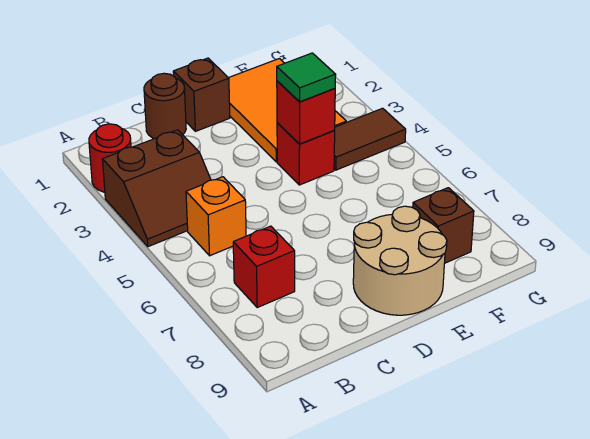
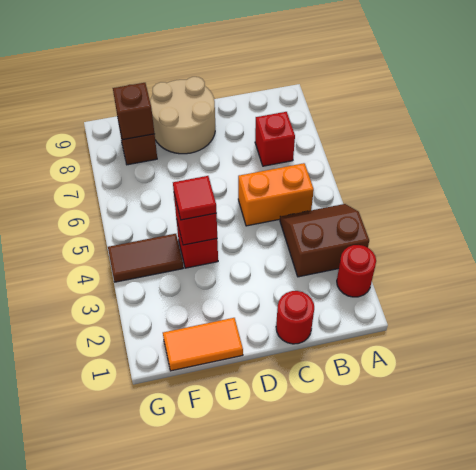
orange 1x1 brick [186,177,246,256] -> orange 1x2 brick [238,163,314,226]
brown 1x1 round brick [144,73,186,139] -> red 1x1 round brick [276,291,314,344]
brown 1x1 brick [173,58,230,131] -> brown 1x1 brick moved to [113,83,154,140]
orange 2x3 tile [229,59,346,162] -> orange 1x2 tile [163,318,243,371]
green 1x1 tile [277,53,336,102] -> red 1x1 tile [173,176,217,220]

